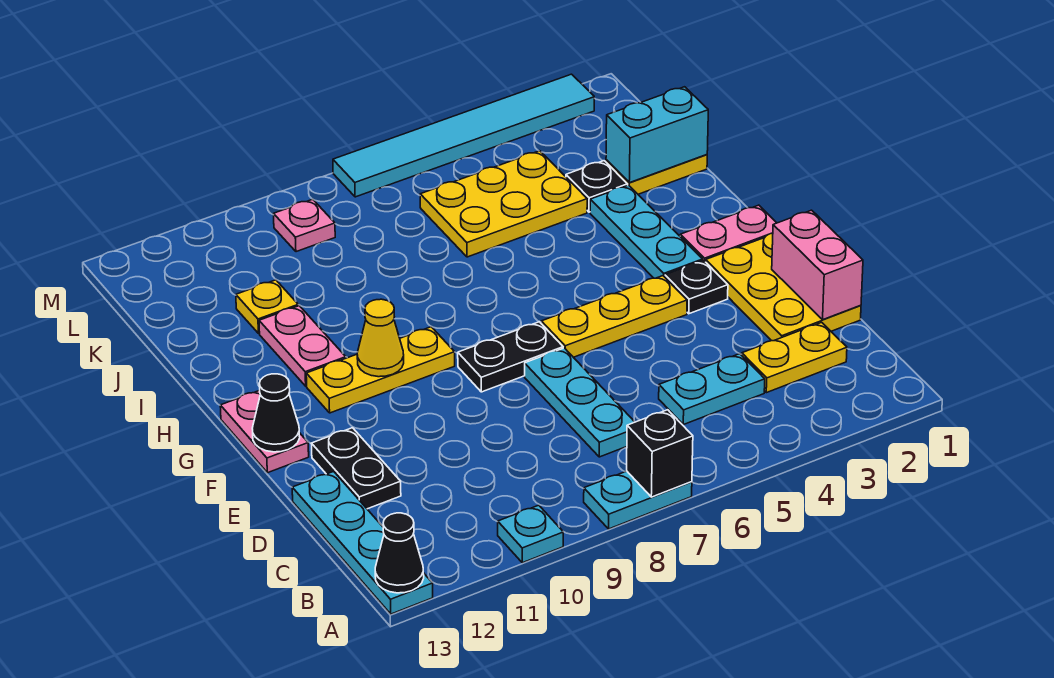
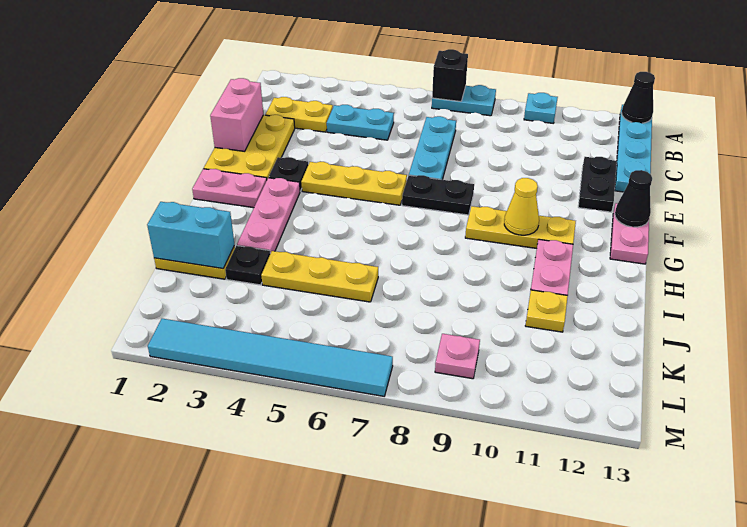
cyan 1x3 plate [590,185,702,278] -> pink 1x3 plate [237,178,300,253]
yellow 2x3 plate [420,151,587,257] -> yellow 1x3 plate [261,251,378,302]

